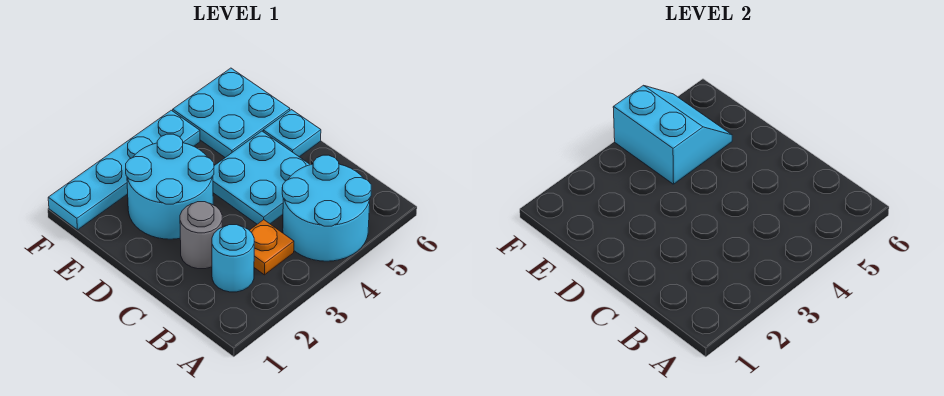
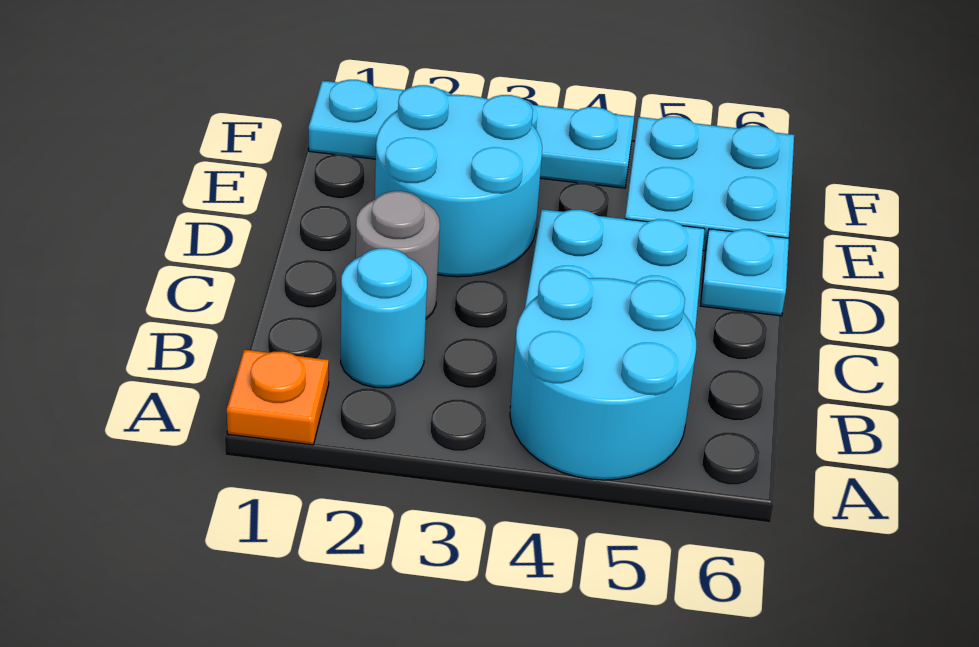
orange 1x1 plate [249,220,294,275] -> orange 1x1 plate moved to [227,350,329,445]
cyan 2x2 slope [613,85,732,184] -> none

